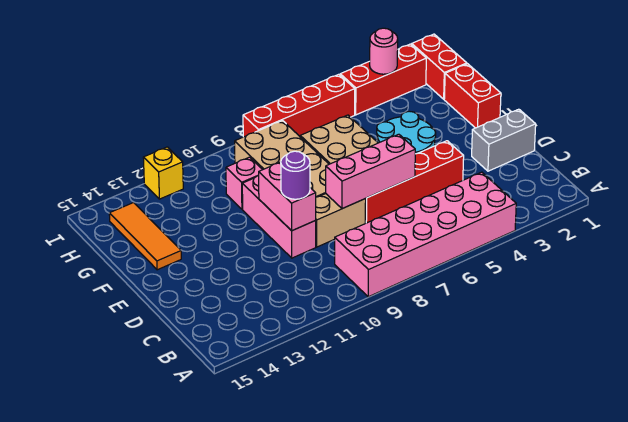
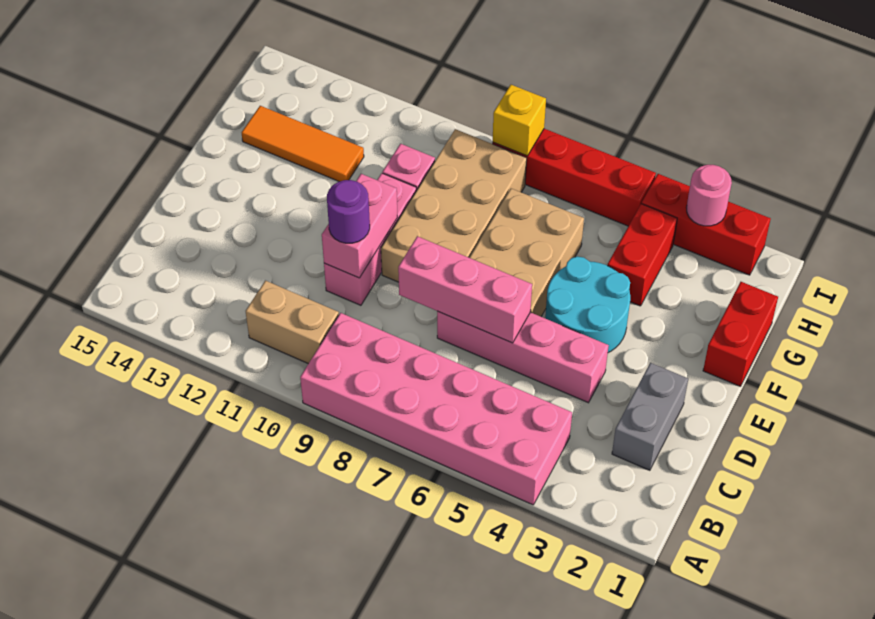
grey 1x2 brick [472,109,536,171] -> grey 1x2 brick turned to [612,363,688,470]
red 1x4 brick [365,141,464,223] -> pink 1x4 brick [437,311,609,403]
tan 1x2 brick [315,194,366,247] -> tan 1x2 brick moved to [246,281,339,364]
orange 1x3 tile [109,203,181,270] -> orange 1x3 tile turned to [242,106,364,182]
red 1x2 brick [412,34,467,99] -> red 1x2 brick moved to [607,204,677,306]
yellow 1x1 brick [143,147,183,199] -> yellow 1x1 brick moved to [493,85,546,156]

